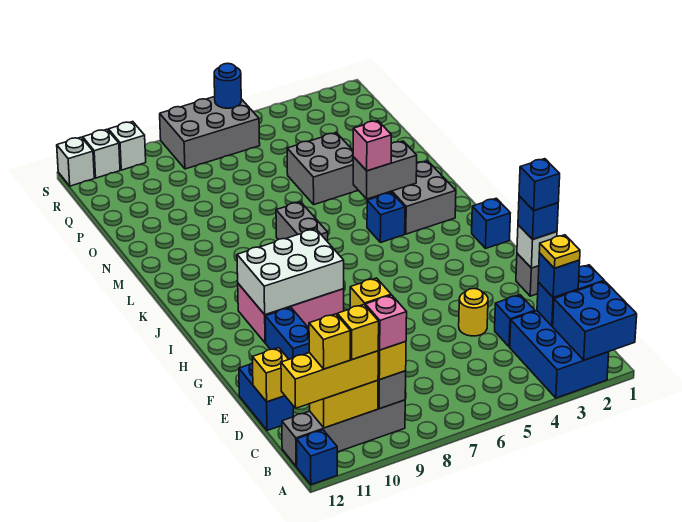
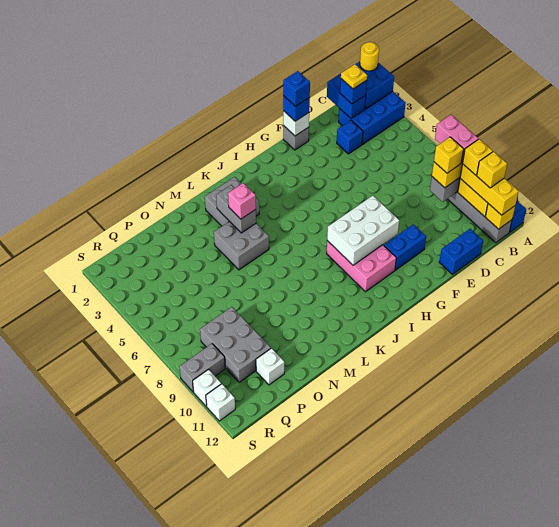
pink 1x1 brick [365,295,407,350] -> pink 1x2 brick [435,115,478,163]
yellow 1x1 brick [252,348,289,402] -> yellow 1x1 brick moved to [485,204,515,229]
yellow 1x1 round brick [459,289,488,336] -> yellow 1x1 round brick moved to [360,42,379,71]
white 2x3 brick [237,229,344,315] -> white 2x3 brick turned to [327,196,399,265]
blue 1x1 brick [472,198,510,248] -> none
blue 1x1 brick [367,192,405,242] -> none
grey 1x2 brick [276,202,328,242] -> grey 1x2 brick moved to [180,344,225,392]
grey 2x2 brick [287,133,358,205] -> grey 2x2 brick moved to [214,221,269,270]
grey 2x3 brick [160,97,260,169] -> grey 2x3 brick moved to [200,307,271,382]
blue 1x1 round brick [214,63,241,108] -> none
white 1x1 brick [57,137,94,186] -> white 1x1 brick moved to [256,348,284,385]

